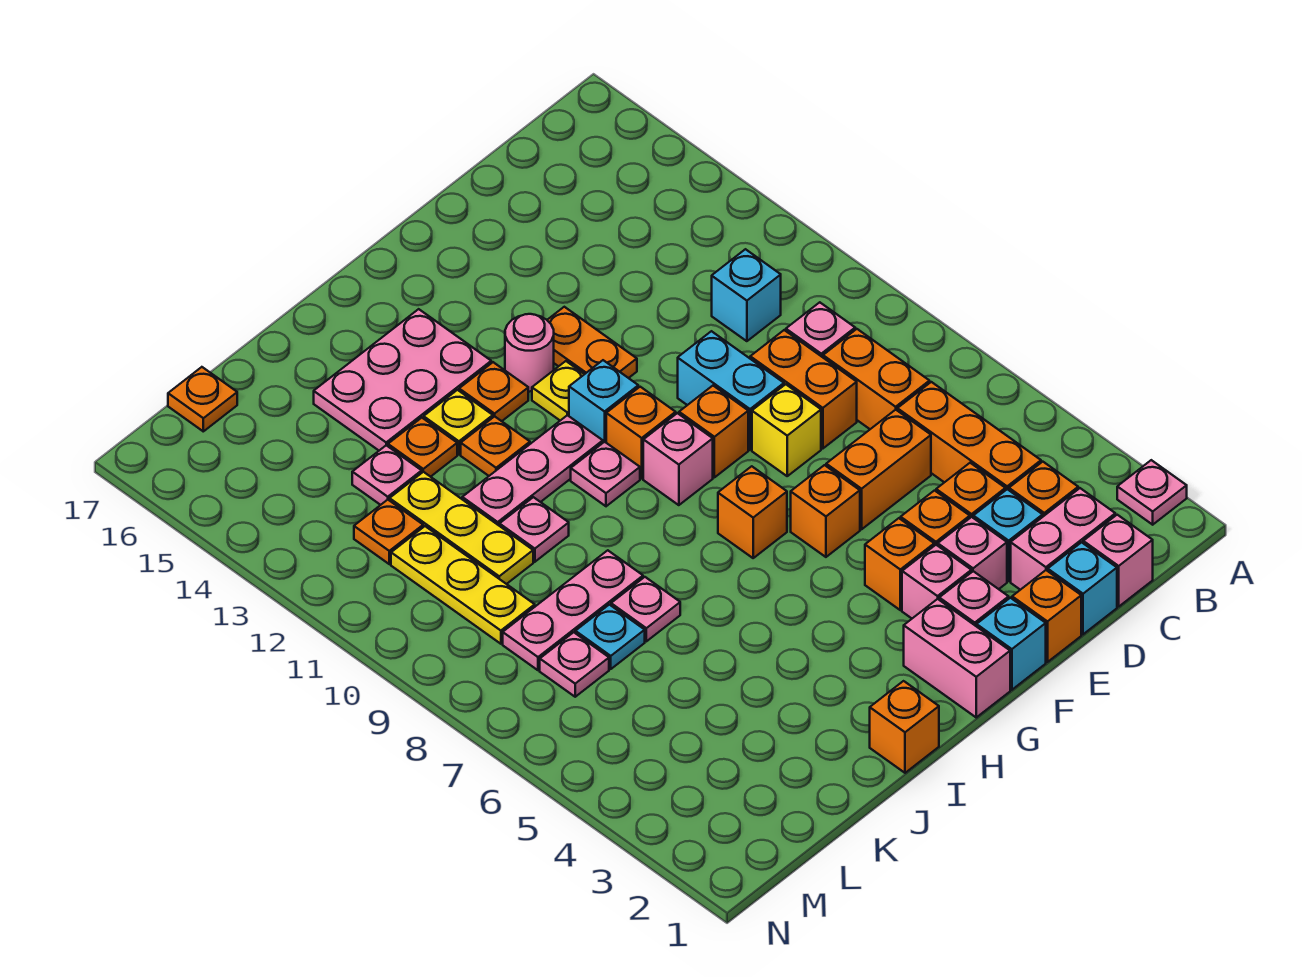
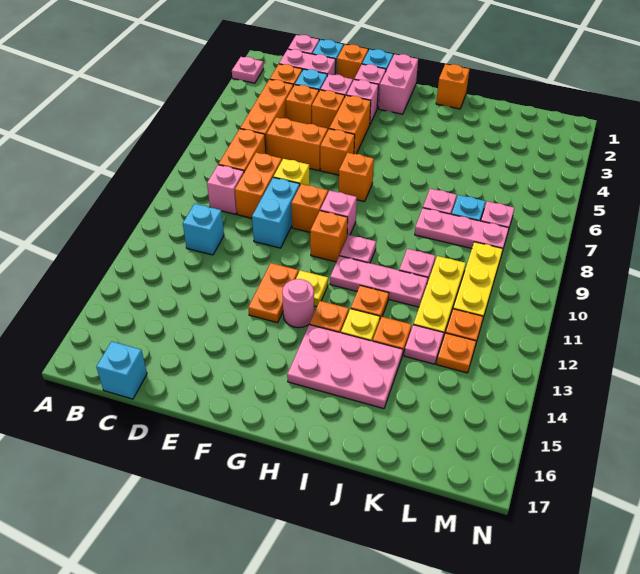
orange 1x1 brick [865,518,934,610] -> orange 1x2 brick [329,95,371,154]
cyan 1x1 brick [569,360,638,443] -> cyan 1x1 brick moved to [97,342,147,399]
orange 1x1 plate [168,367,237,431] -> orange 1x1 plate moved to [437,333,476,373]

